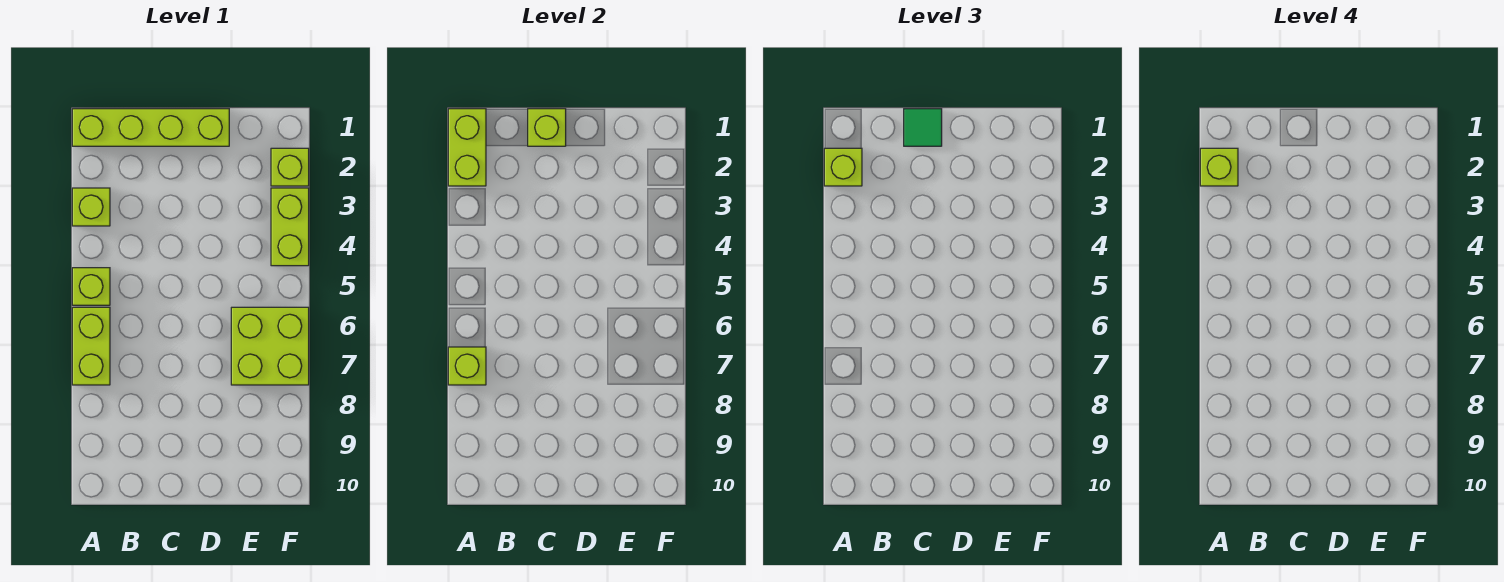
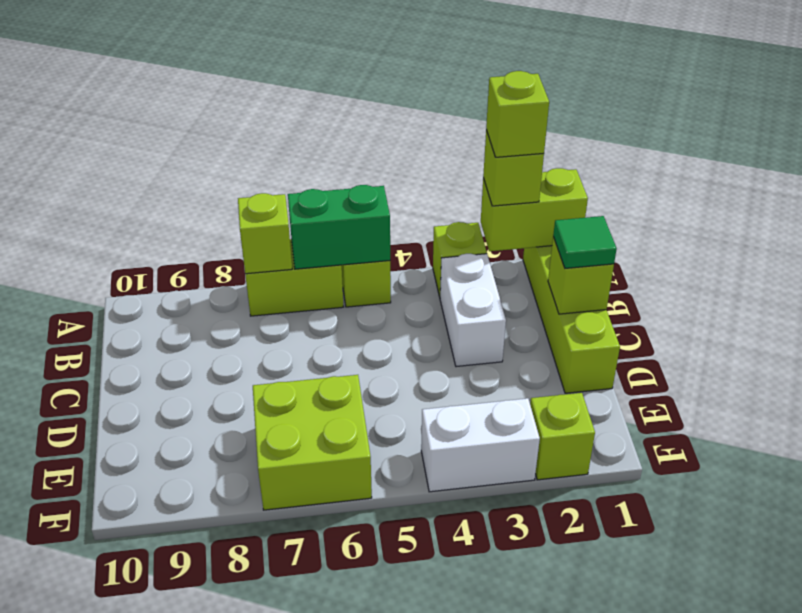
none -> green 1x2 brick [288,185,390,269]
none -> white 1x2 brick [440,254,506,367]
lime 1x2 brick [271,188,309,266] -> white 1x2 brick [421,398,540,492]

